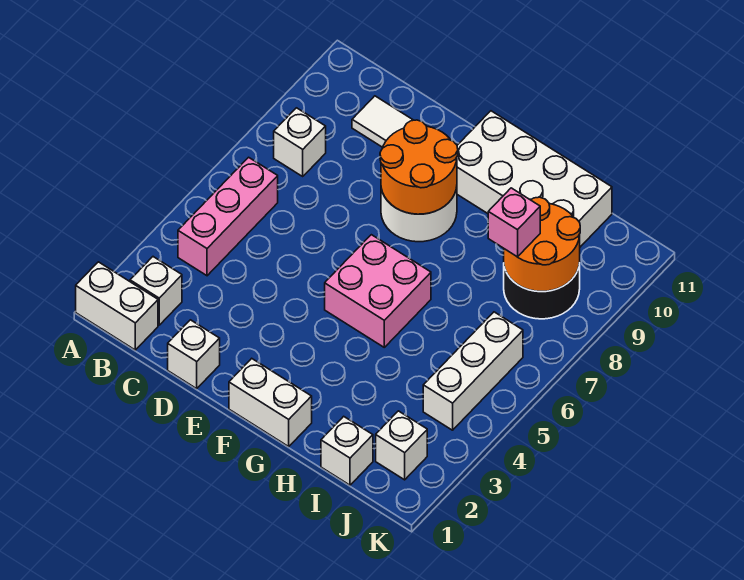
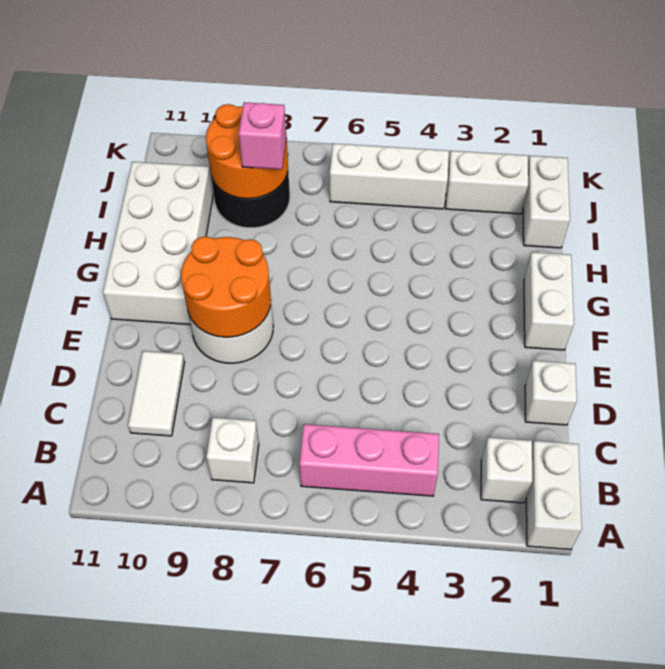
pink 2x2 brick [325,235,431,347] -> none
white 1x1 brick [321,416,373,485] -> white 1x2 brick [523,156,570,248]
white 1x1 brick [376,411,427,480] -> white 1x2 brick [446,151,528,214]

